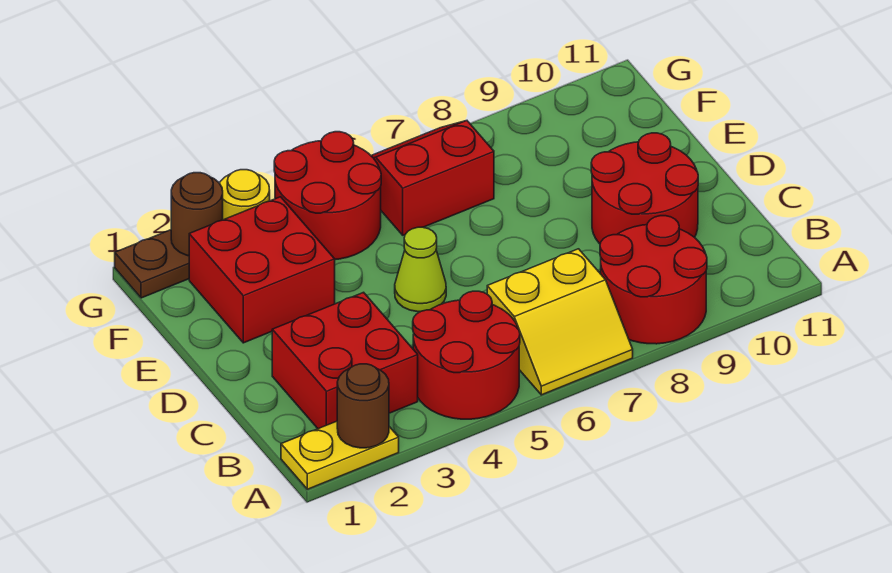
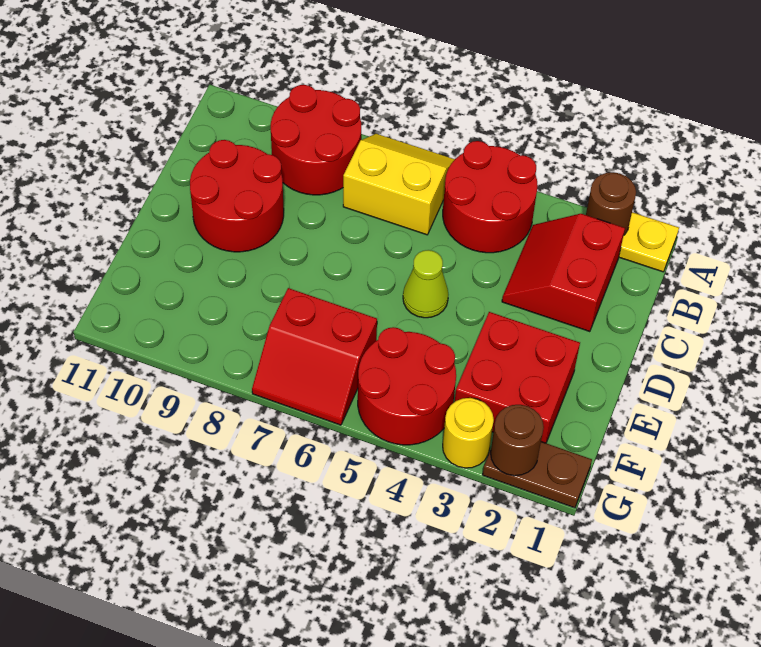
red 2x2 brick [272,292,418,429] -> red 2x2 slope [502,214,625,332]

